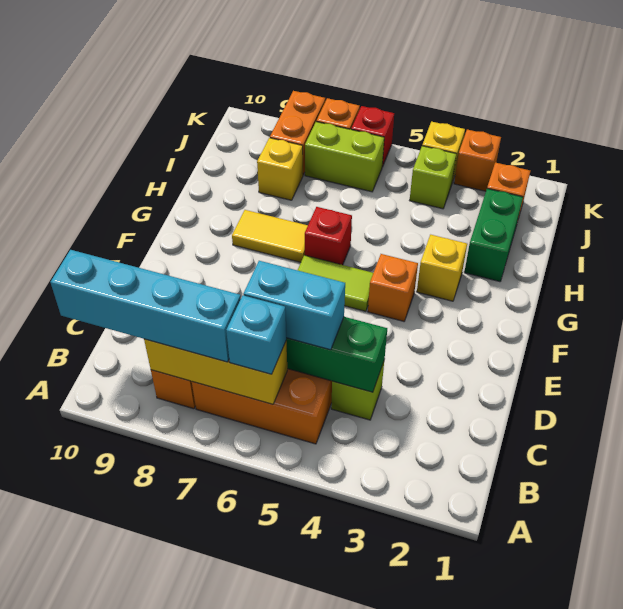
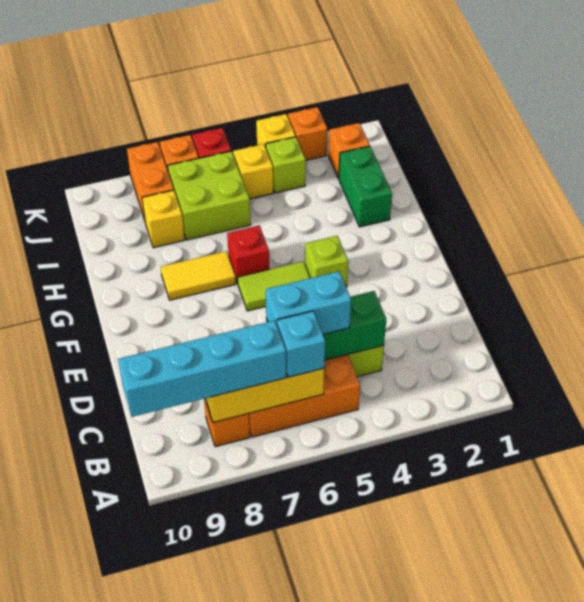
orange 1x1 brick [368,254,418,321] -> lime 1x1 brick [305,236,348,287]
yellow 1x1 brick [417,235,467,301] -> yellow 1x1 brick moved to [233,144,273,199]
lime 1x2 brick [305,122,384,192] -> lime 2x2 brick [168,151,251,240]

